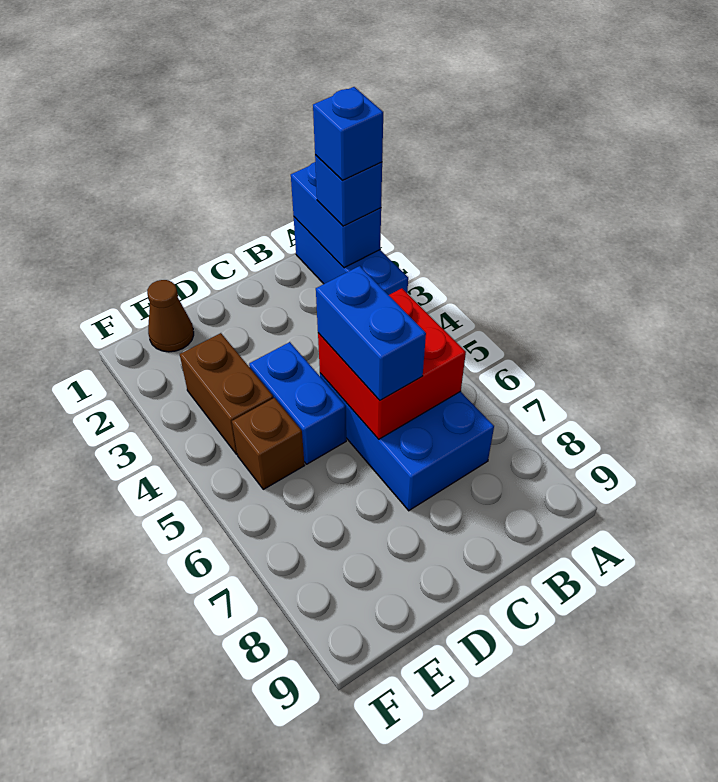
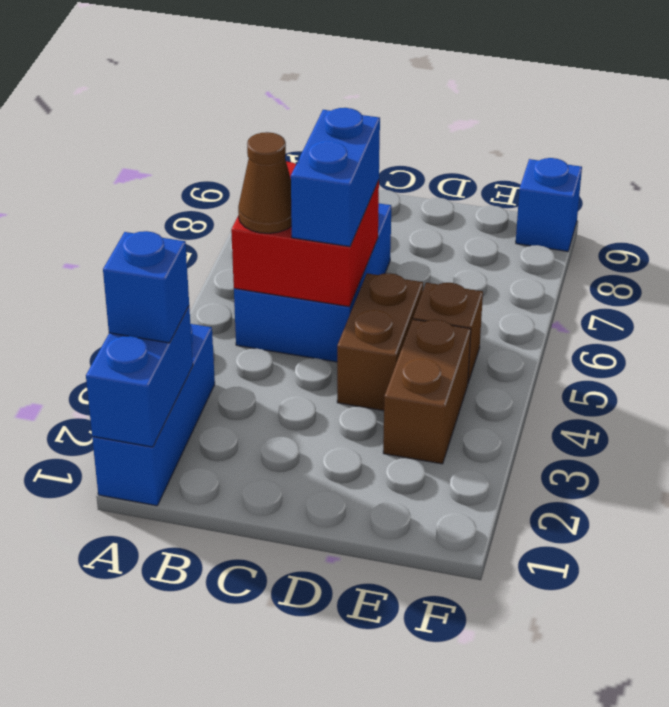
blue 1x1 brick [313,87,383,180] -> blue 1x1 brick moved to [516,158,582,251]
blue 1x2 brick [249,342,346,464] -> brown 1x2 brick [337,273,423,411]
brown 1x1 cone [147,280,194,352] -> brown 1x1 cone moved to [238,132,292,233]

